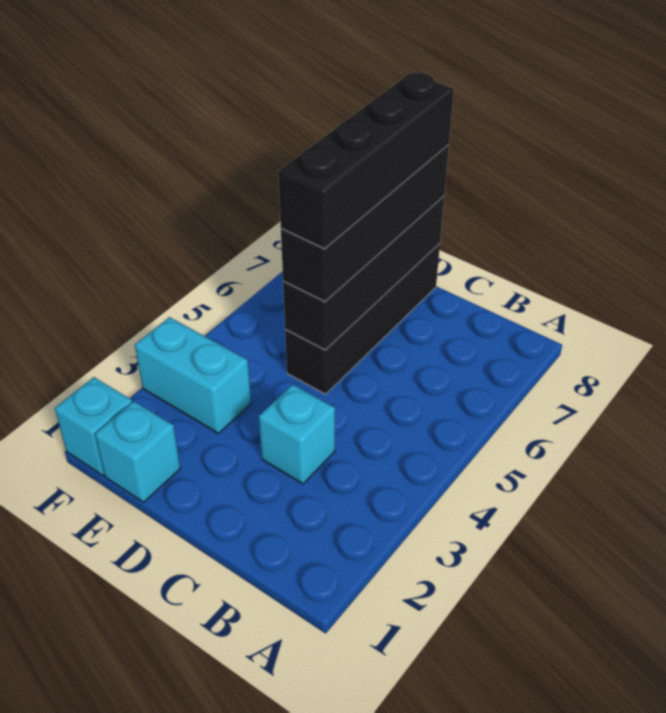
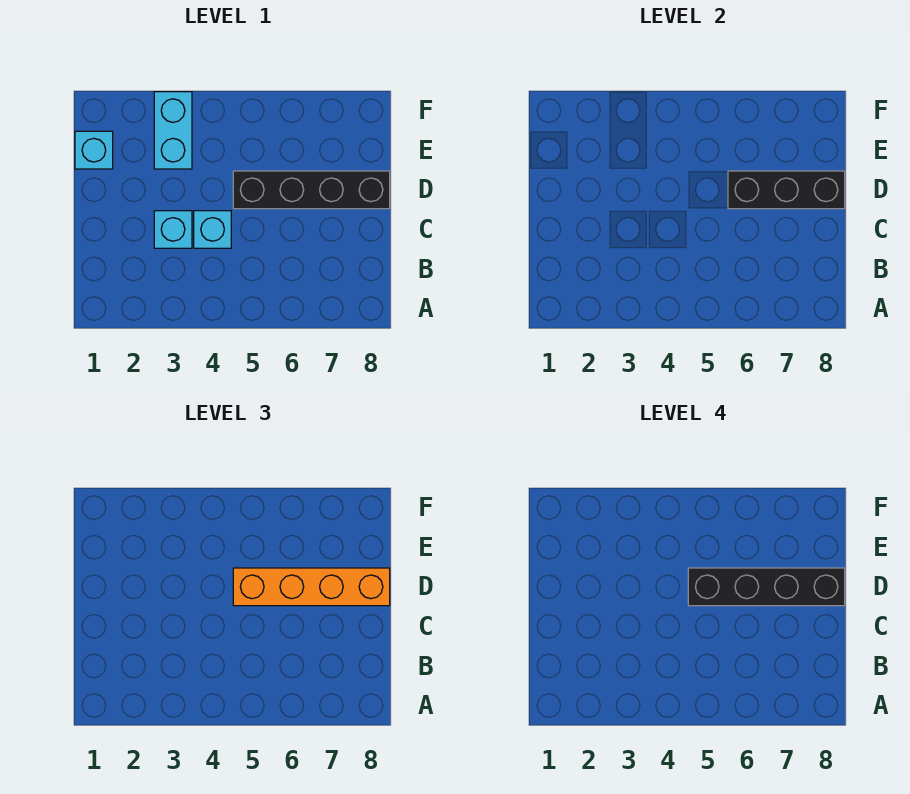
black 1x4 brick [283,196,444,350] -> black 1x3 brick [728,171,845,209]
black 1x4 brick [281,145,449,301] -> orange 1x4 brick [233,568,390,606]
cyan 1x1 brick [55,377,132,476] -> cyan 1x1 brick moved to [194,211,231,248]

